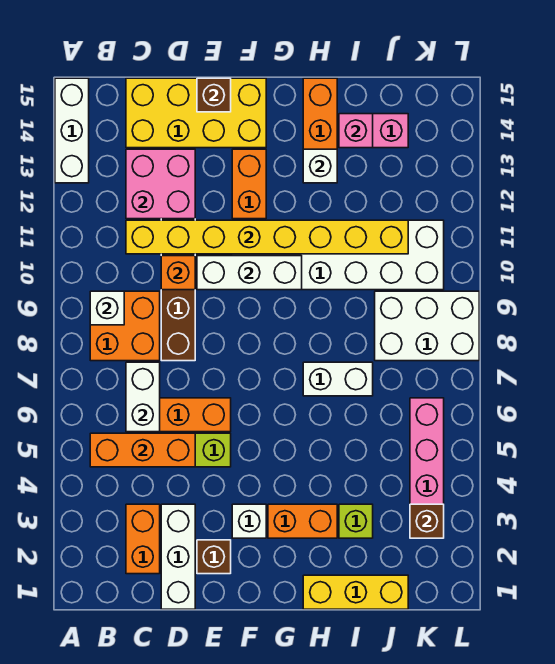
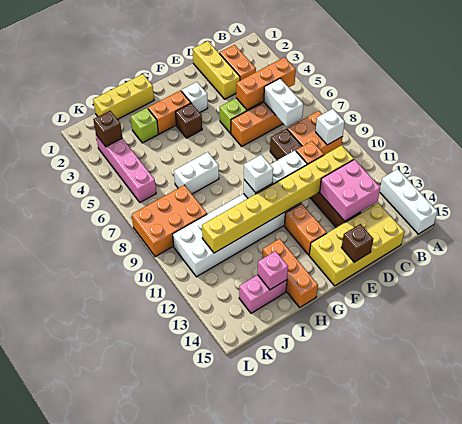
white 1x3 brick [161,504,195,609] -> yellow 1x3 brick [193,41,240,99]
brown 1x1 brick [197,540,231,574] -> brown 1x1 brick moved to [175,103,202,138]
white 1x1 brick [303,149,337,183] -> white 1x1 brick moved to [244,155,273,193]
white 2x3 brick [375,291,479,361] -> orange 2x3 brick [132,185,207,257]

